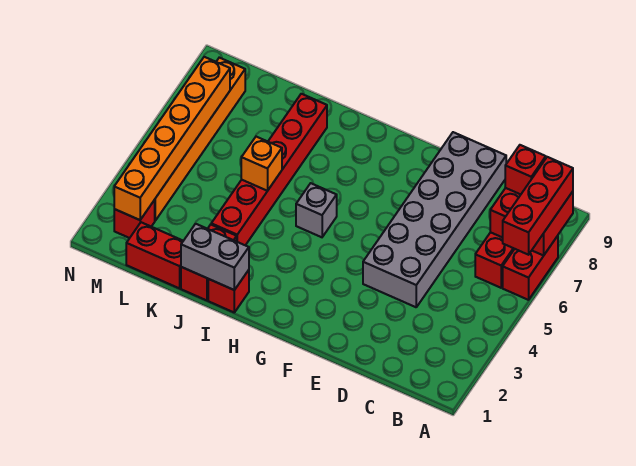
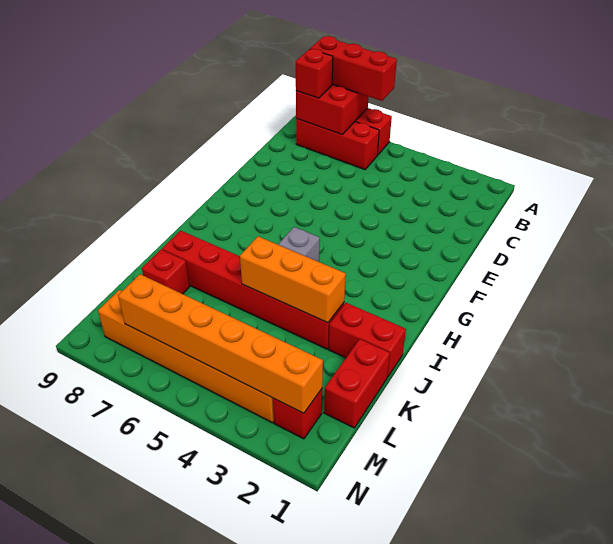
grey 2x6 brick [363,132,506,307] -> none
red 1x1 brick [208,270,249,312] -> red 1x1 brick moved to [142,249,190,294]
grey 1x2 brick [181,224,249,290] -> none
orange 1x1 brick [241,137,282,191] -> orange 1x3 brick [240,236,346,323]

